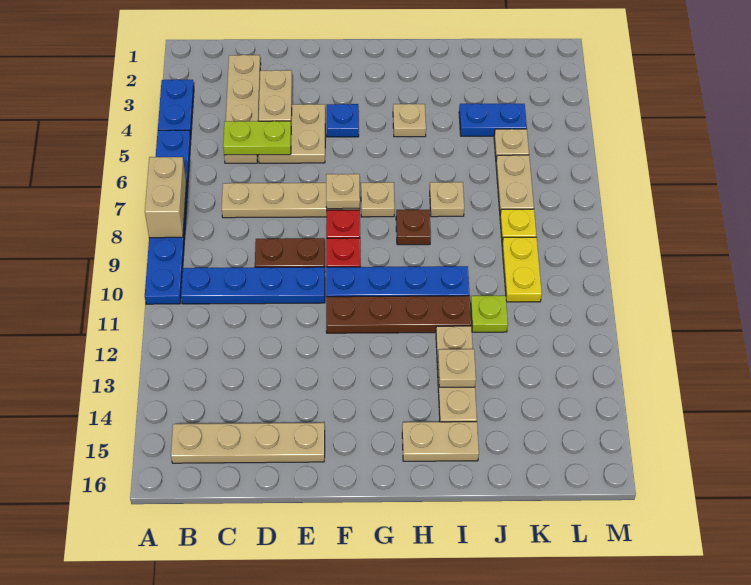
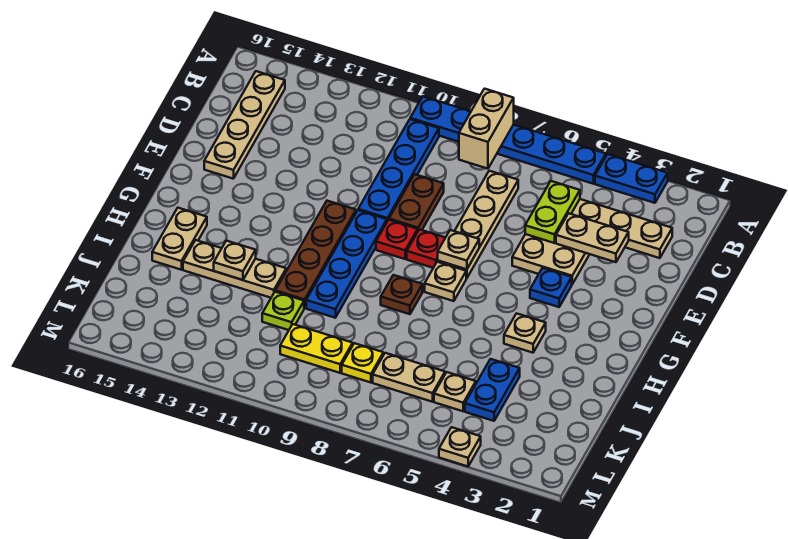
tan 1x2 brick [145,157,186,238] -> tan 1x2 brick turned to [459,89,514,169]
tan 1x1 plate [430,182,464,217] -> tan 1x1 plate moved to [439,427,481,466]

